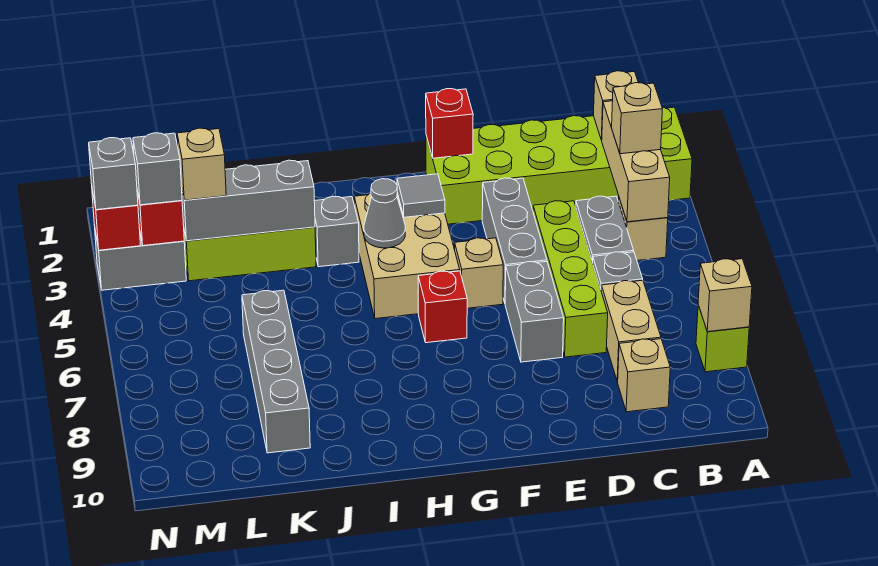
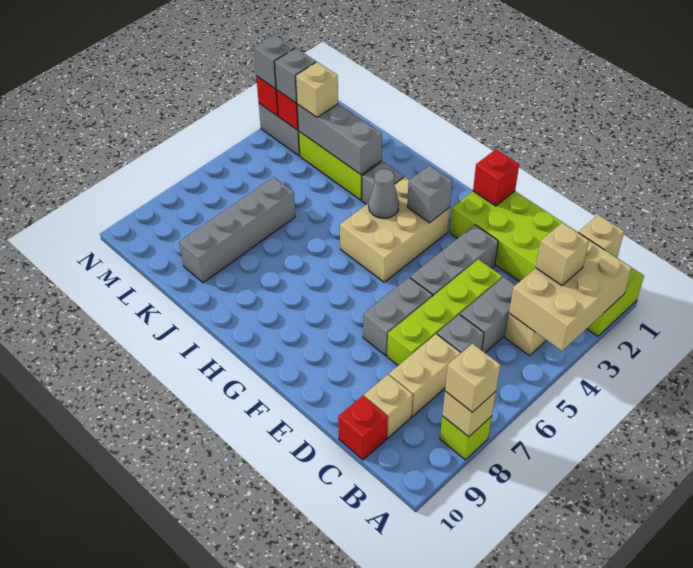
tan 1x3 brick [602,101,670,222] -> tan 2x3 brick [509,240,632,351]
tan 1x1 brick [455,238,503,308] -> tan 1x1 brick moved to [445,344,501,412]
grey 1x1 tile [397,174,445,217] -> grey 1x1 brick [407,165,452,223]
red 1x1 brick [418,271,467,343] -> red 1x1 brick moved to [338,396,388,460]

